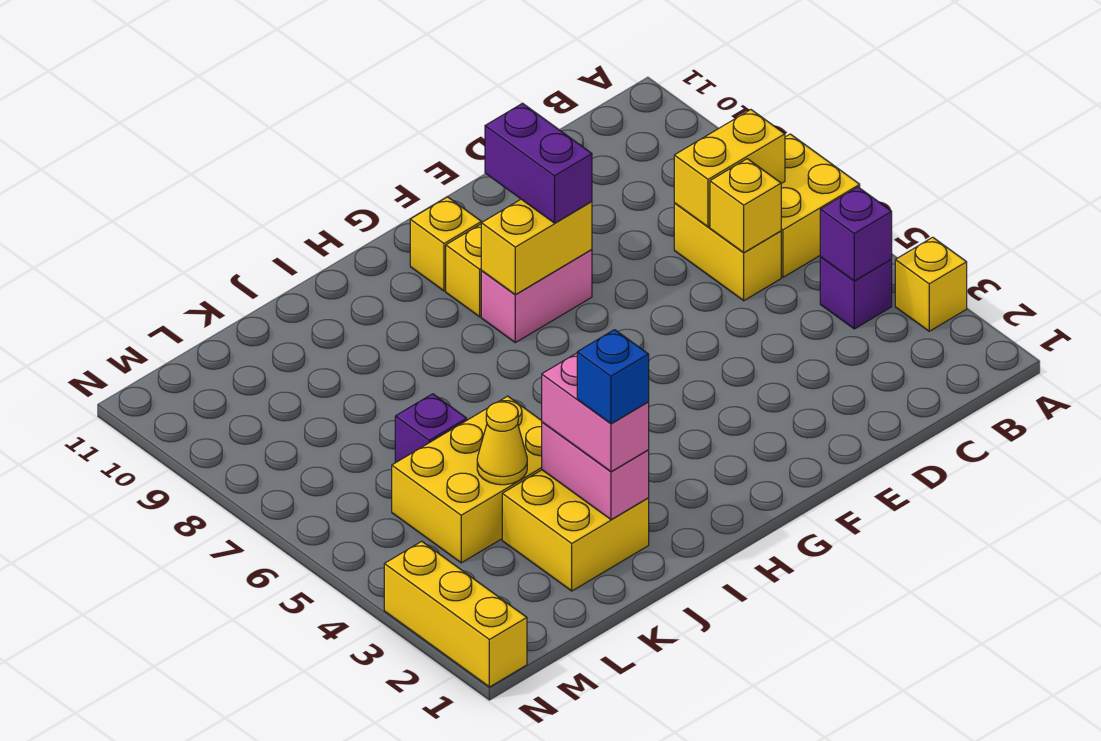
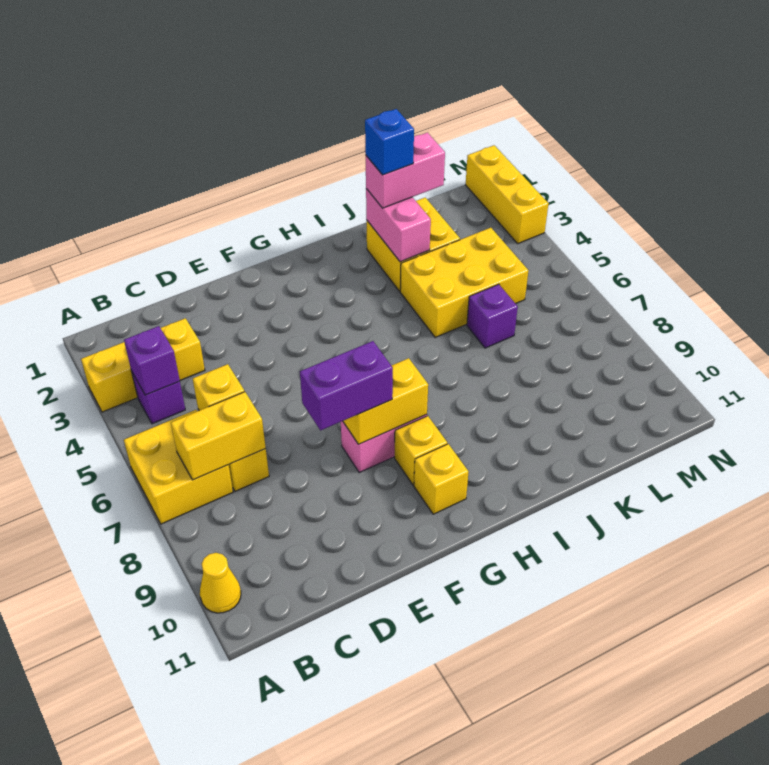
yellow 1x1 brick [895,237,967,331] -> yellow 1x3 brick [81,318,205,412]
purple 1x2 brick [485,103,592,223] -> purple 1x2 brick turned to [300,341,393,430]
pink 1x2 brick [542,353,649,472] -> pink 1x2 brick turned to [366,133,445,208]
yellow 1x1 cone [477,402,527,485] -> yellow 1x1 cone moved to [200,553,241,613]

